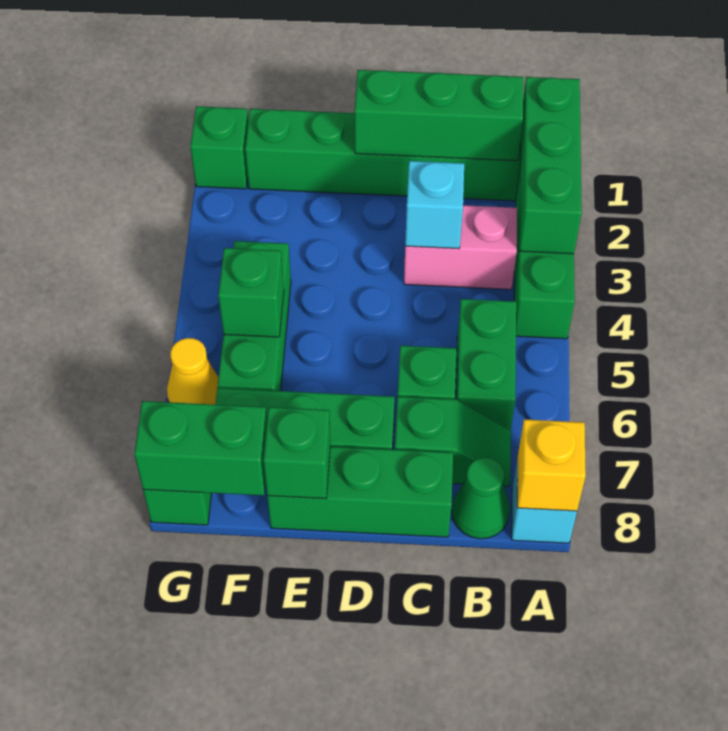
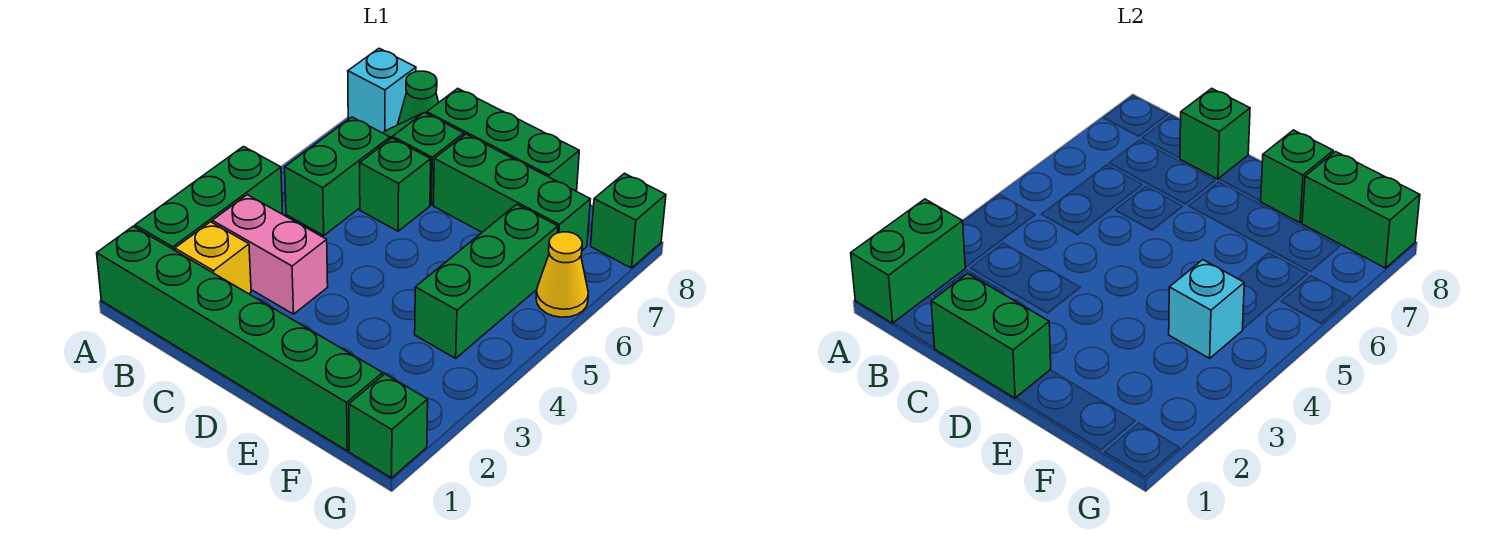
green 1x3 brick [520,77,582,254] -> green 1x2 brick [851,199,965,323]
yellow 1x1 brick [517,419,586,511] -> yellow 1x1 brick moved to [175,222,251,294]
green 1x3 brick [355,70,523,161] -> green 1x2 brick [931,273,1051,398]
cyan 1x1 brick [405,161,464,249] -> cyan 1x1 brick moved to [1169,260,1244,358]
green 1x1 brick [218,248,284,337] -> green 1x1 brick moved to [1180,88,1250,179]

